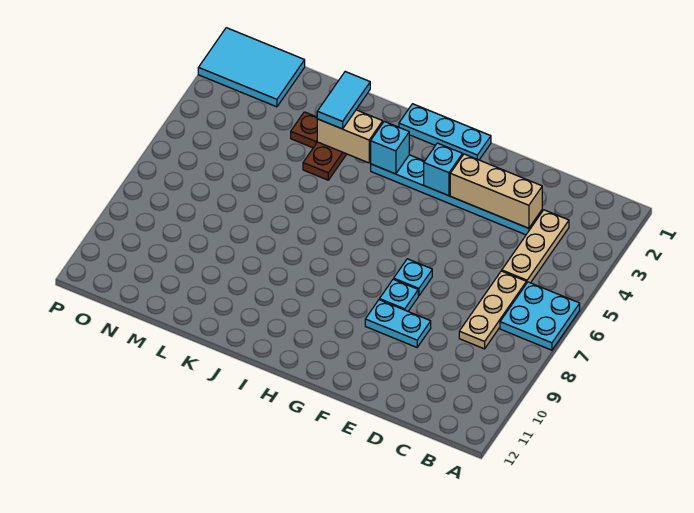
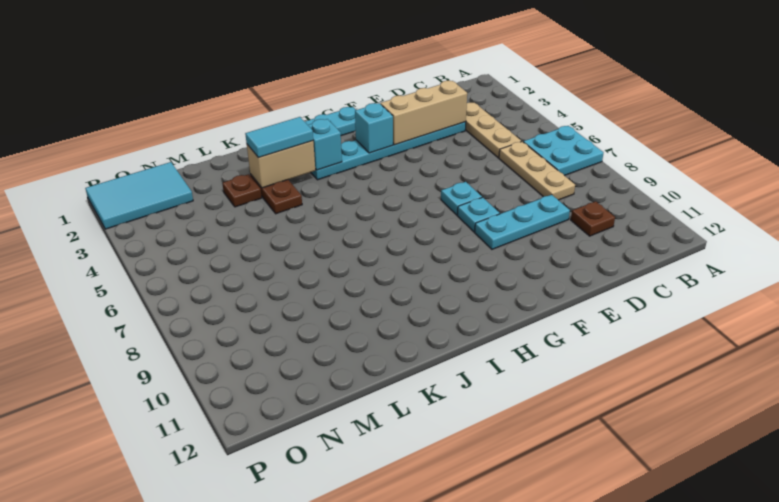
none -> brown 1x1 plate [571,201,615,236]
cyan 1x2 plate [365,300,431,347] -> cyan 1x3 plate [475,195,570,249]
cyan 1x2 tile [317,72,370,129] -> cyan 1x2 tile turned to [245,117,313,158]

